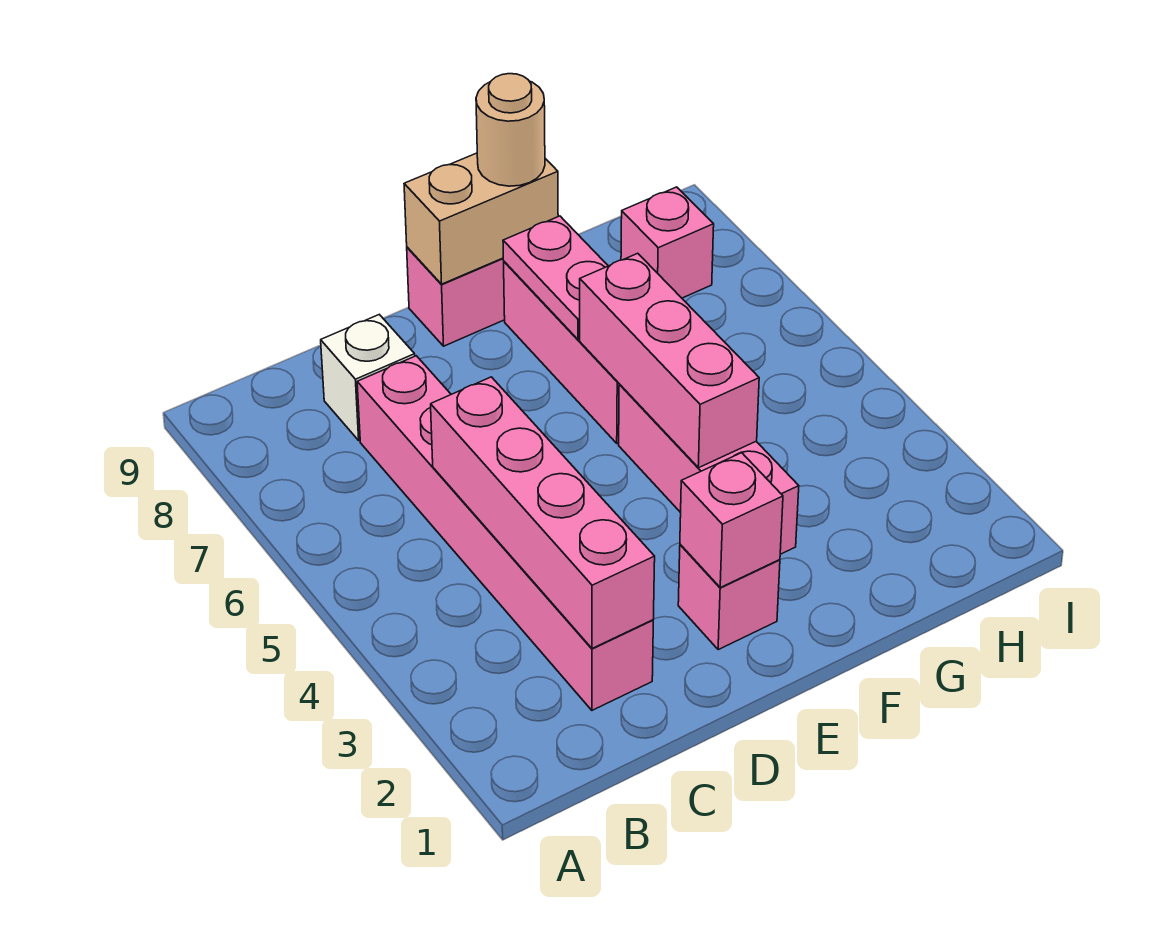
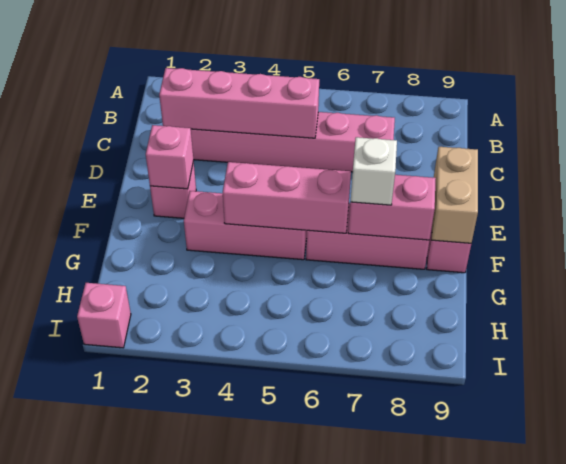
white 1x1 brick [321,315,415,441] -> white 1x1 brick moved to [351,137,397,205]
pink 1x2 plate [503,216,608,340] -> pink 1x2 brick [348,175,436,240]
tan 1x1 round brick [476,74,545,186] -> none
pink 1x1 brick [621,187,714,298] -> pink 1x1 brick moved to [77,283,131,348]

